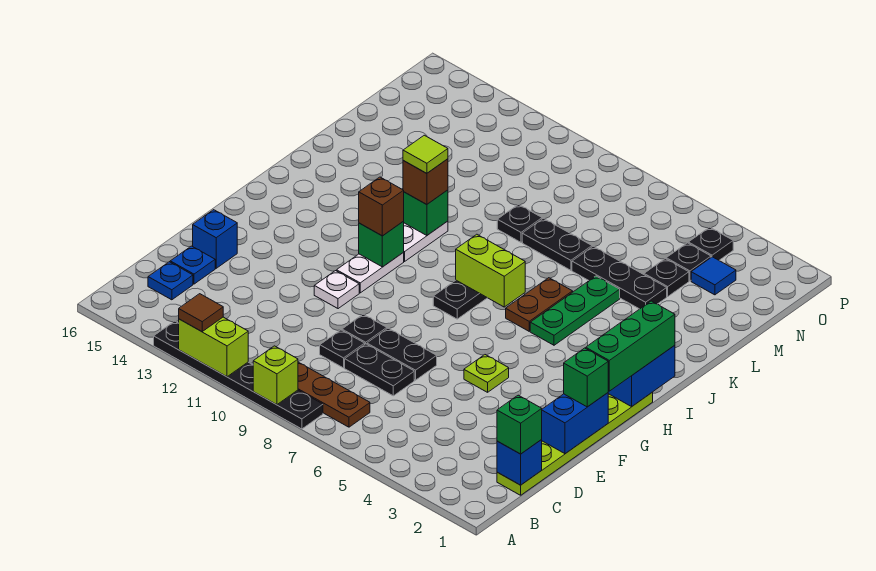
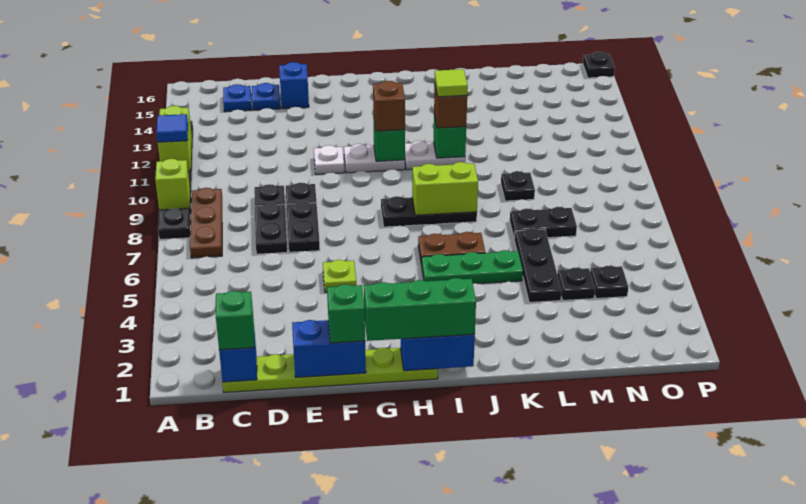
brown 1x1 tile [179,294,223,332] -> none
lime 1x2 brick [456,234,525,307] -> lime 1x2 brick turned to [412,162,478,215]
black 1x2 plate [522,218,592,270] -> black 1x2 plate turned to [510,207,577,238]
blue 1x1 tile [691,257,736,295] -> blue 1x1 tile moved to [156,114,188,142]
black 1x1 plate [688,227,733,260] -> black 1x1 plate moved to [583,52,615,78]

